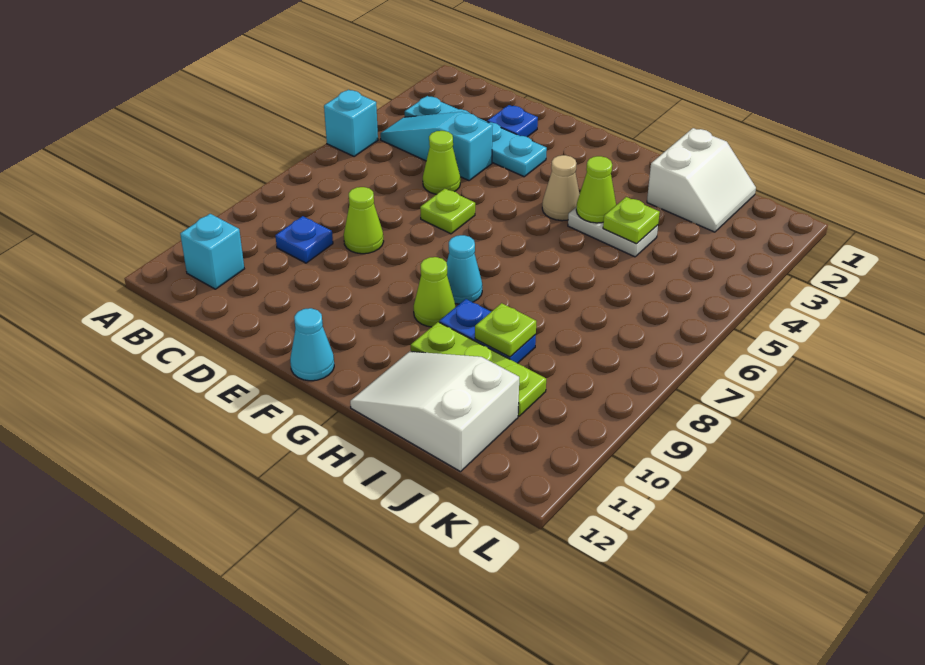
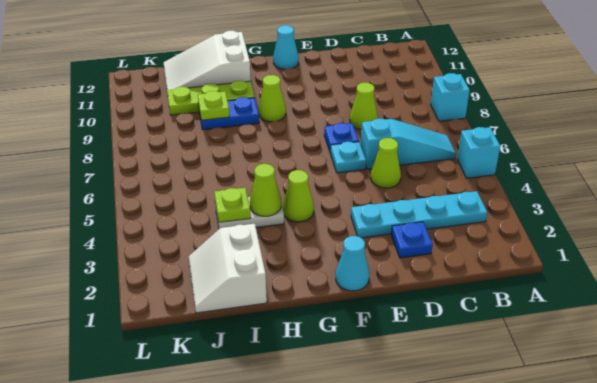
cyan 1x3 slope [380,112,493,181] -> cyan 1x3 slope moved to [361,118,456,169]
cyan 1x1 brick [180,214,244,289] -> cyan 1x1 brick moved to [431,73,470,121]
blue 1x1 plate [275,216,333,263] -> blue 1x1 plate moved to [324,123,359,153]
lime 1x1 plate [420,189,475,234] -> cyan 1x1 plate [331,142,366,173]
tan 1x1 cone [542,155,580,221] -> lime 1x1 cone [283,170,314,222]
cyan 1x1 cone [447,235,482,304] -> cyan 1x1 cone moved to [336,236,369,291]
white 2x3 slope [350,351,519,472] -> white 2x3 slope turned to [164,31,251,90]

